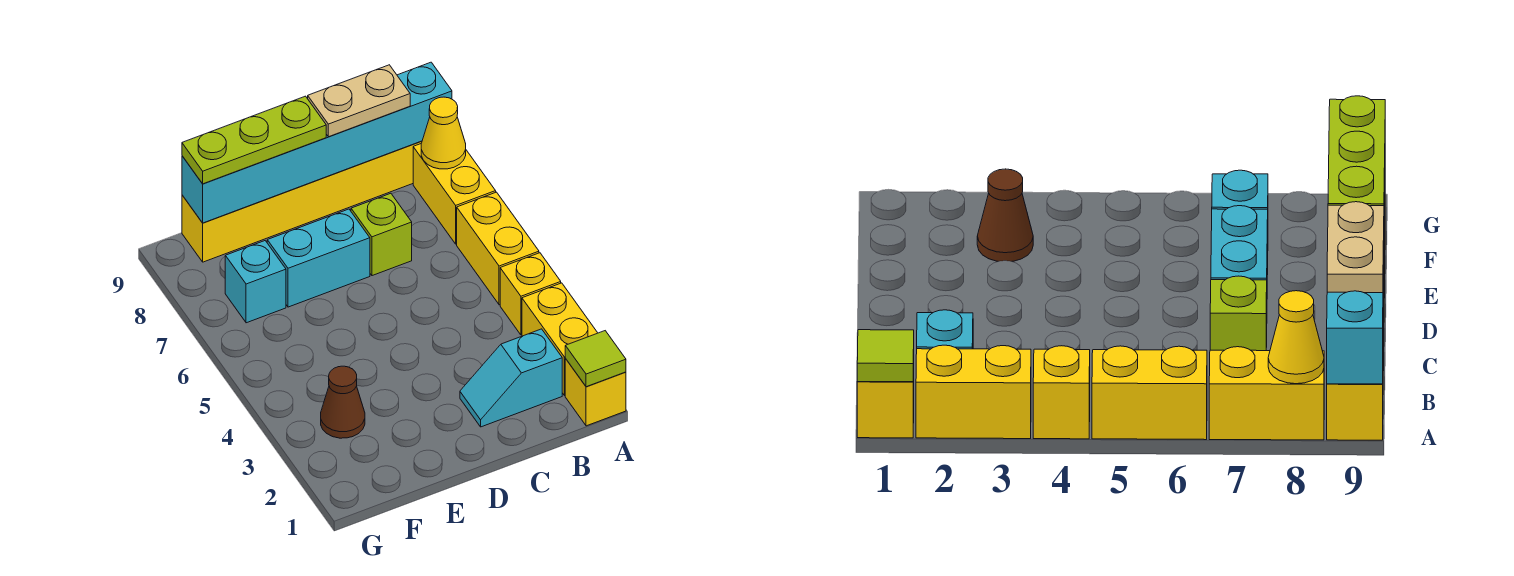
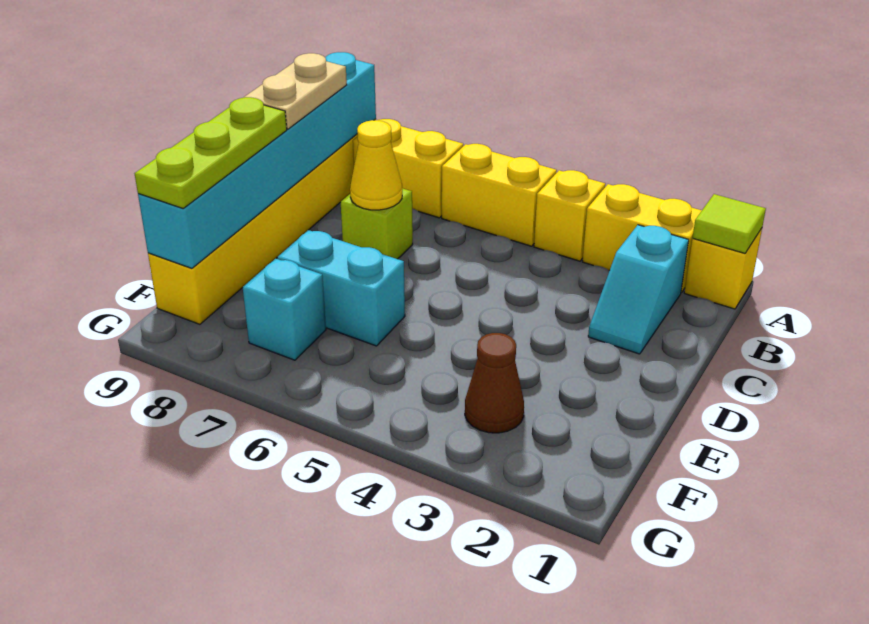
yellow 1x1 cone [421,97,466,169] -> yellow 1x1 cone moved to [350,120,402,210]
cyan 1x2 brick [267,209,370,307] -> cyan 1x2 brick turned to [277,230,405,346]

